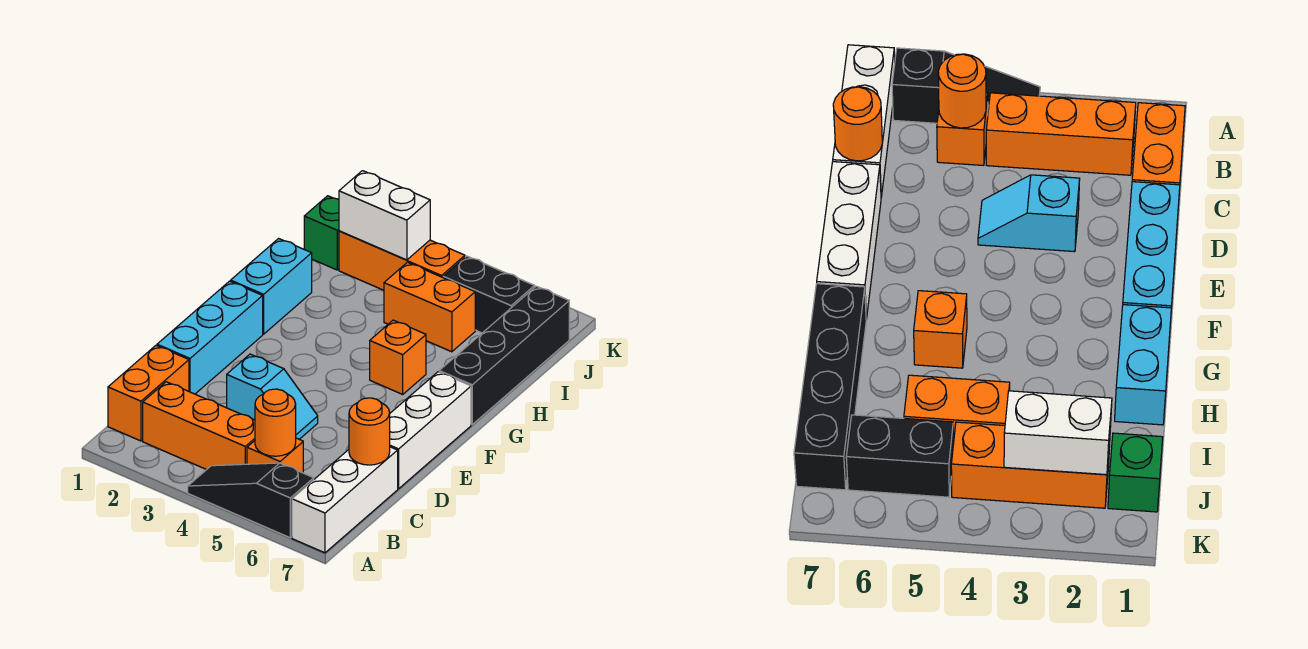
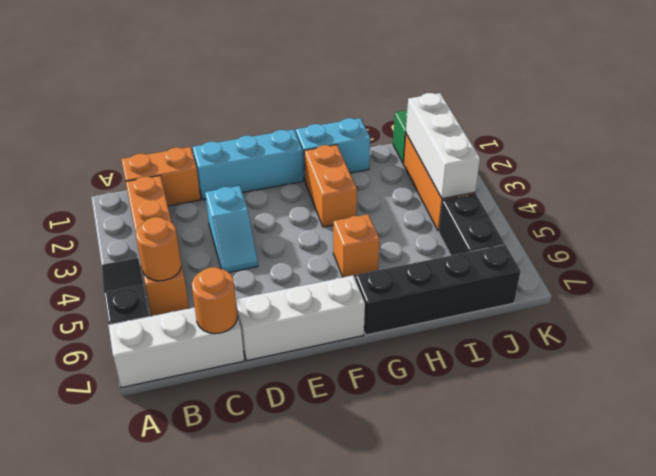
orange 1x2 brick [384,262,475,352] -> orange 1x2 brick moved to [304,145,357,227]
white 1x2 brick [339,171,430,260] -> white 1x3 brick [406,93,480,199]

